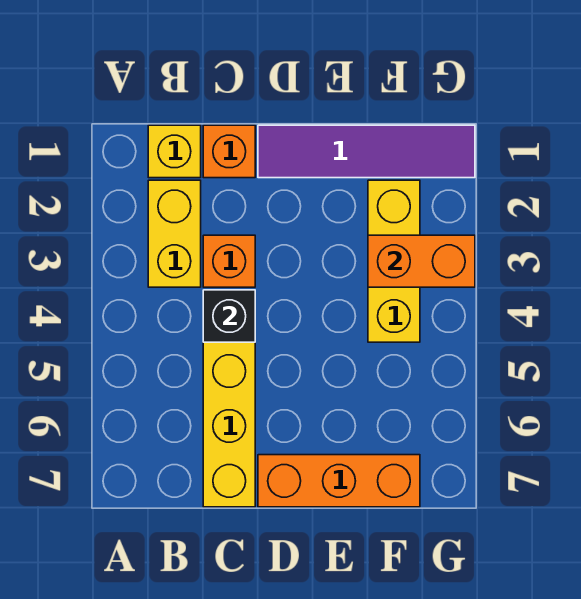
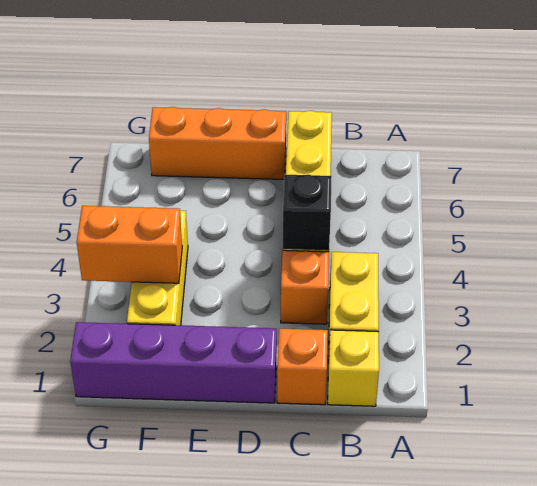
purple 1x4 tile [258,125,475,178] -> purple 1x4 brick [70,322,277,403]

